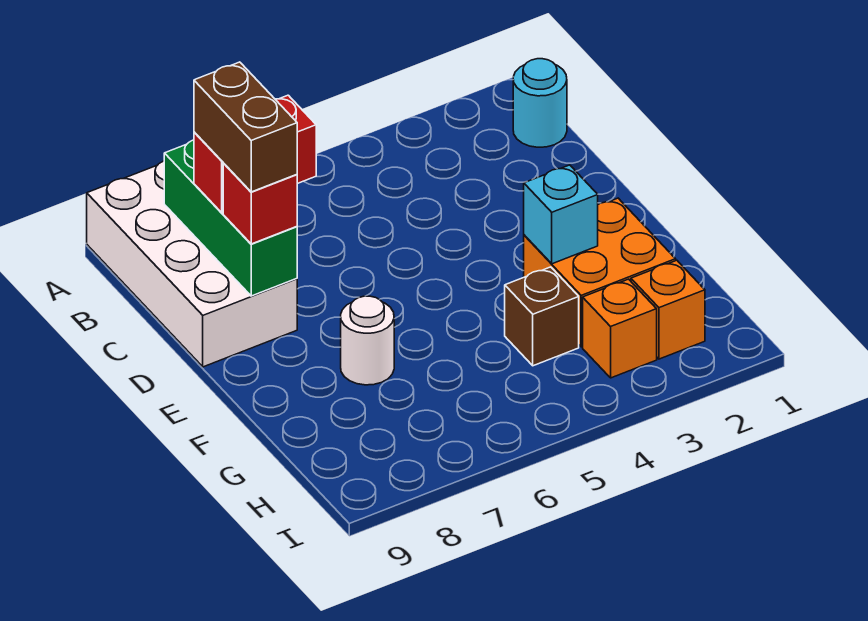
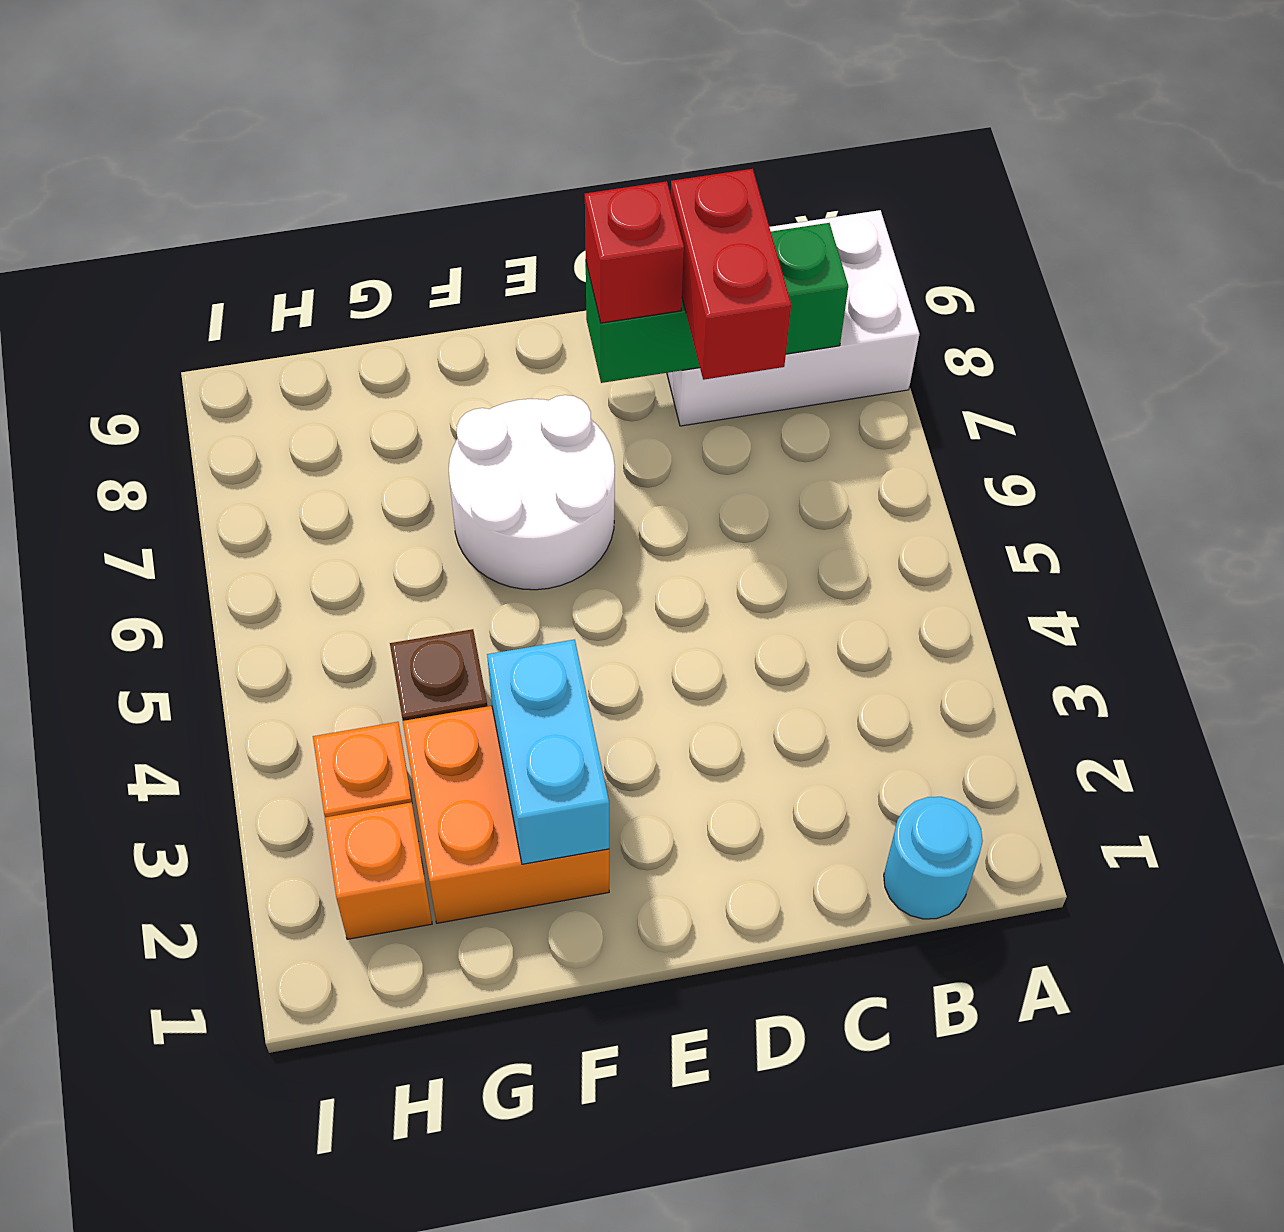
white 2x4 brick [87,161,297,367] -> white 2x3 brick [667,210,919,426]
brown 1x2 brick [194,62,297,192] -> none
cyan 1x1 brick [524,165,598,264] -> cyan 1x2 brick [487,640,609,864]
white 1x1 round brick [341,296,394,385] -> white 2x2 round brick [449,395,615,590]

